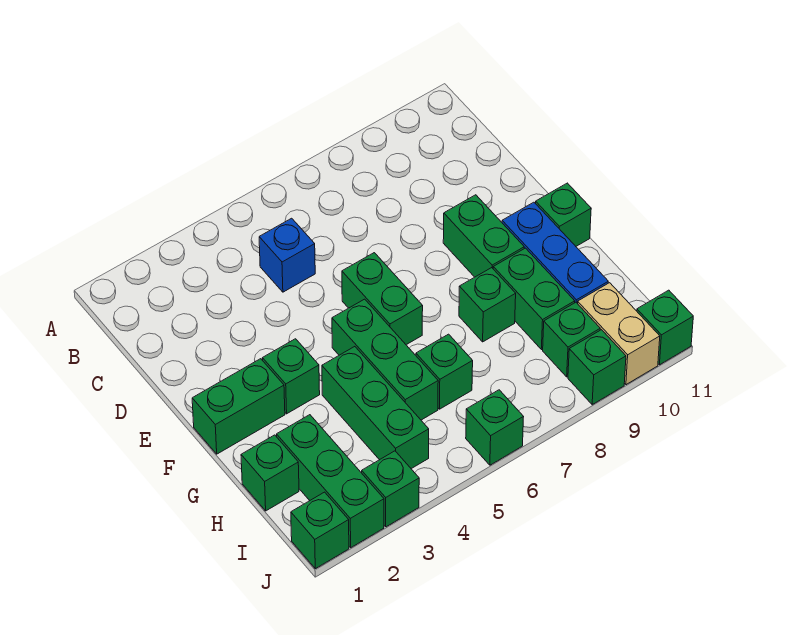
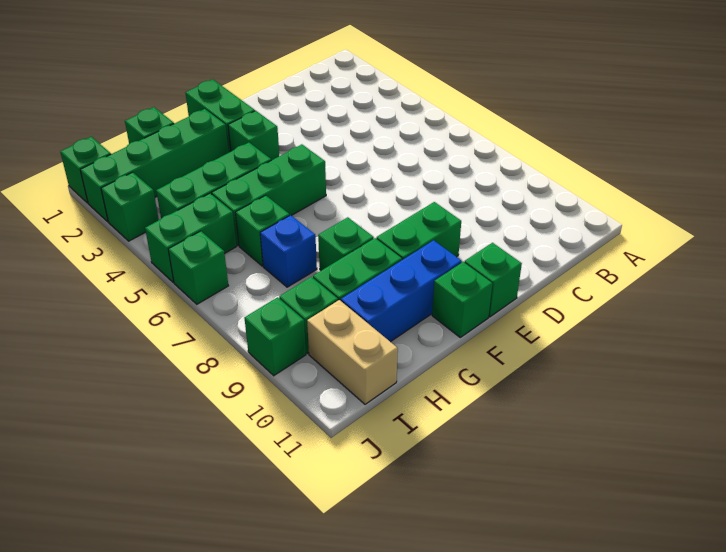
blue 1x1 brick [259,218,315,292] -> blue 1x1 brick moved to [260,215,317,287]
green 1x2 brick [342,253,423,345] -> green 1x2 brick moved to [145,193,237,283]
green 1x3 brick [277,415,384,548] -> green 1x4 brick [80,109,229,222]
tan 1x2 brick [578,283,660,385] -> tan 1x2 brick turned to [307,300,398,404]
green 1x1 brick [637,290,693,365] -> green 1x1 brick moved to [464,243,522,317]

